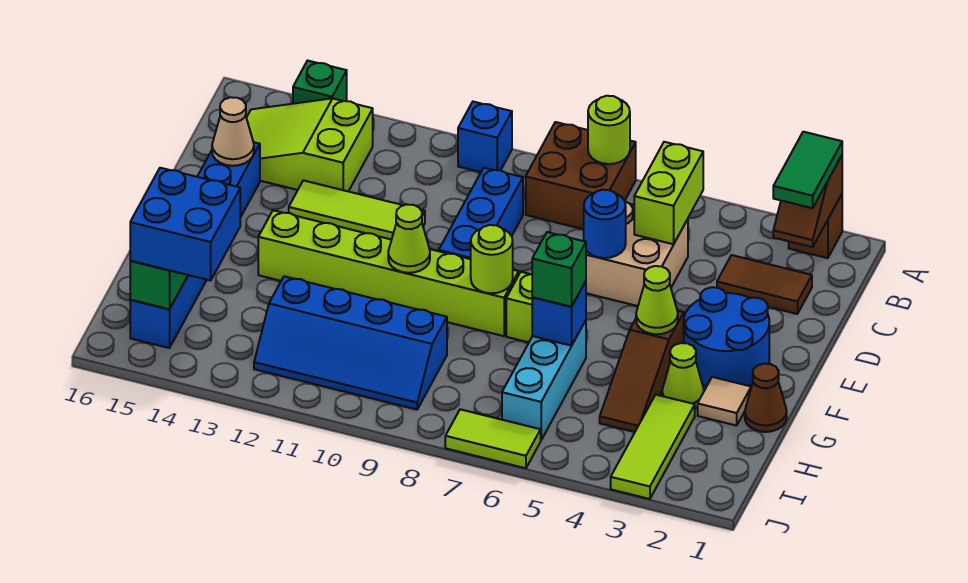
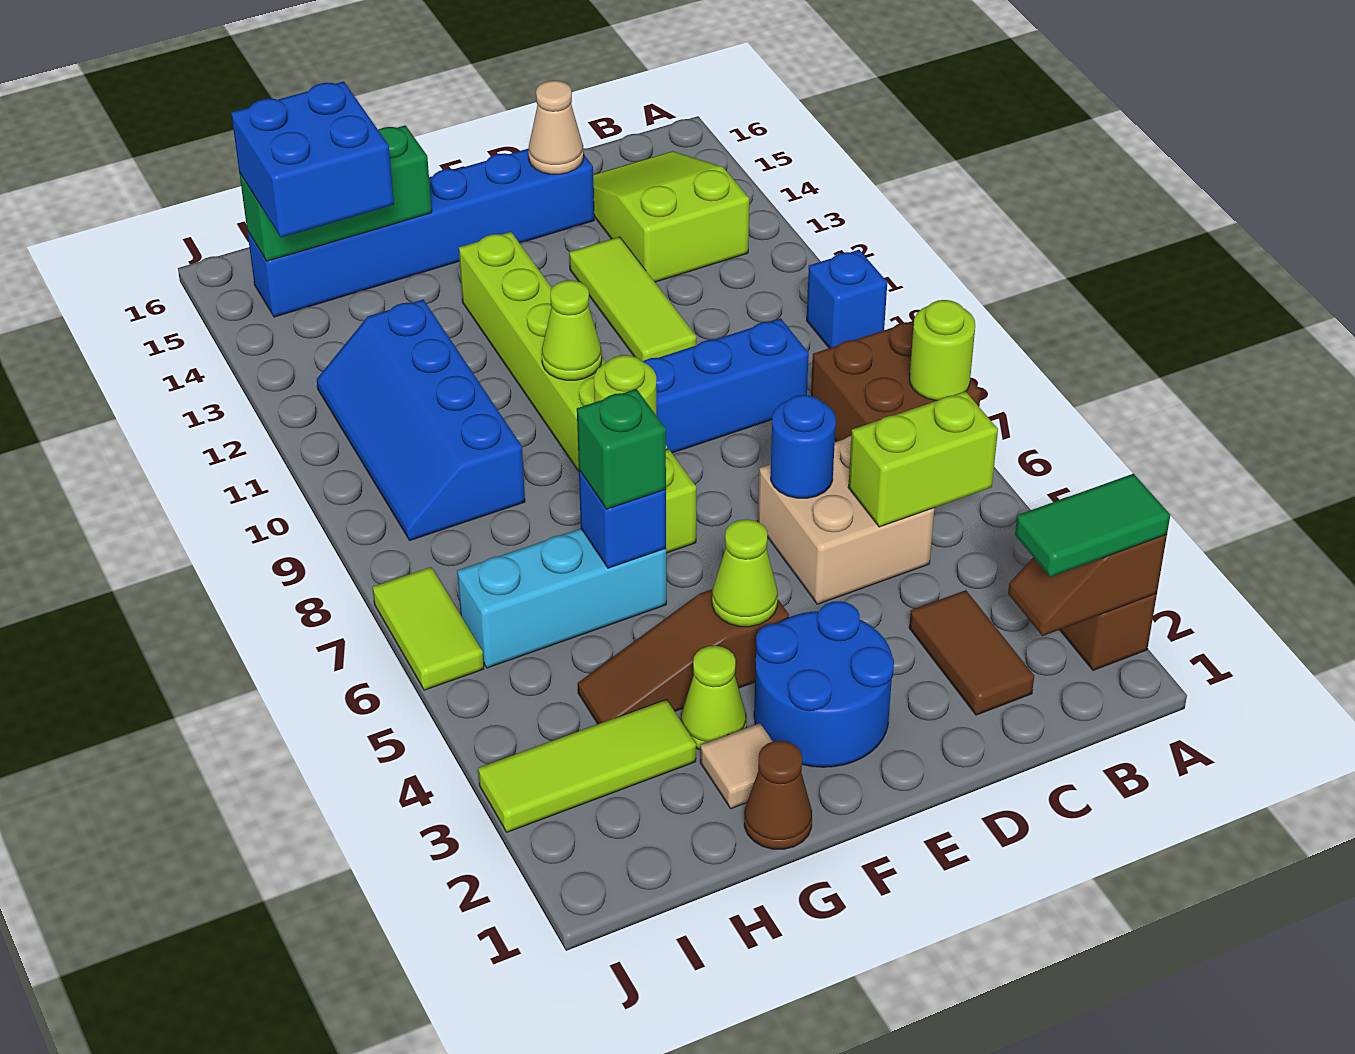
green 1x1 brick [293,61,347,104] -> none

